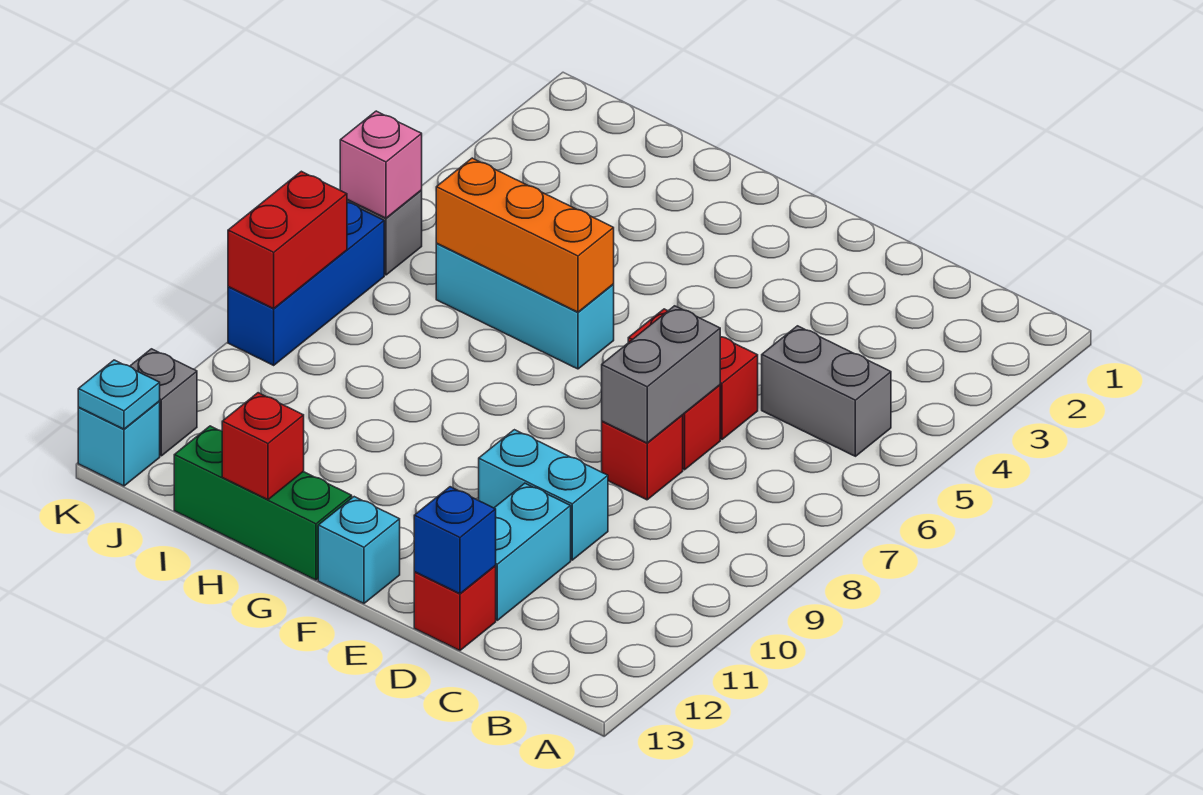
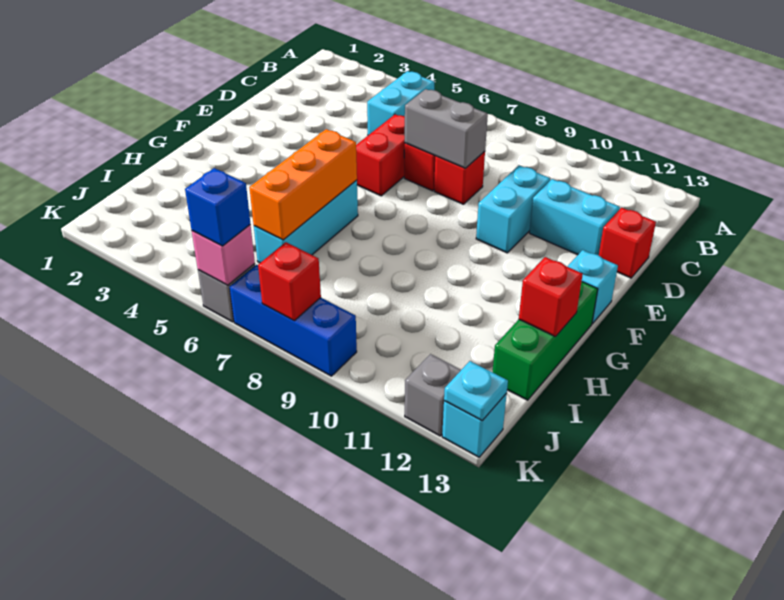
grey 1x2 brick [762,326,891,456] -> cyan 1x2 brick [367,71,434,135]
blue 1x1 brick [414,487,496,594] -> blue 1x1 brick moved to [185,168,250,246]
red 1x2 brick [228,171,347,309] -> red 1x1 brick [258,242,321,321]

